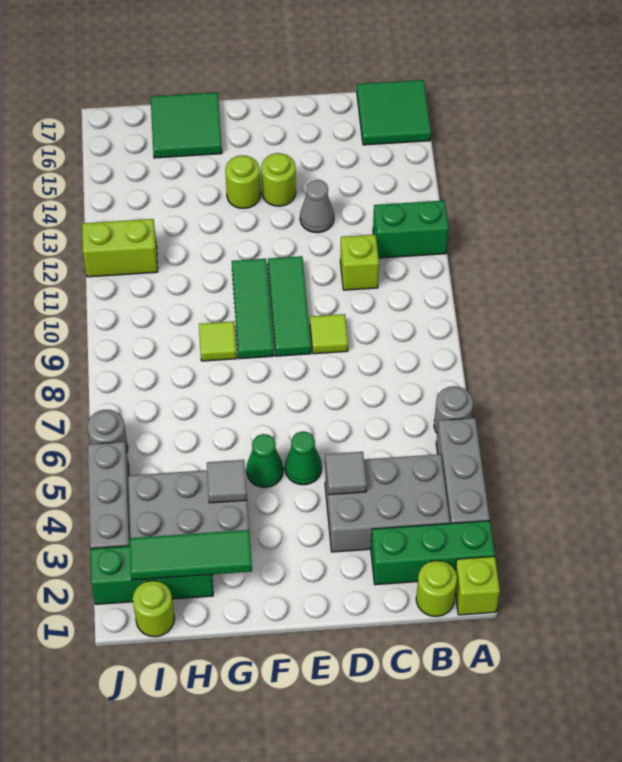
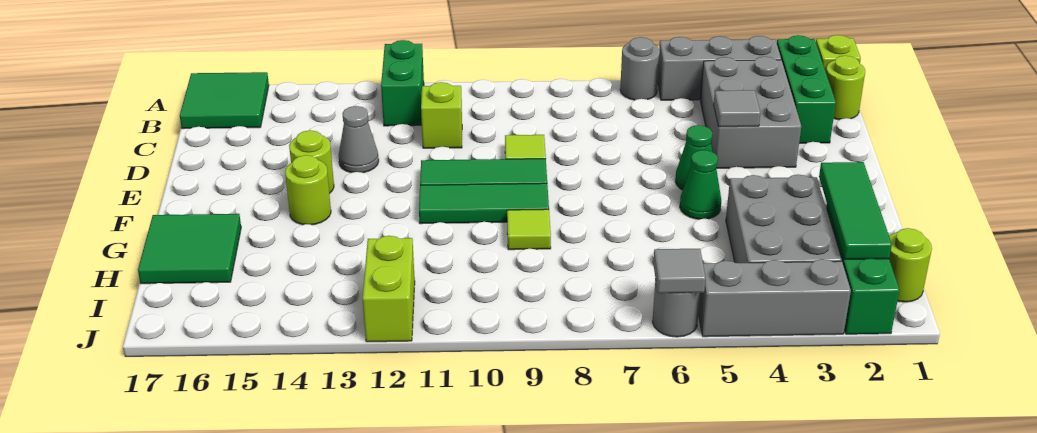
grey 1x1 tile [207,460,247,503] -> grey 1x1 tile moved to [653,249,706,293]

